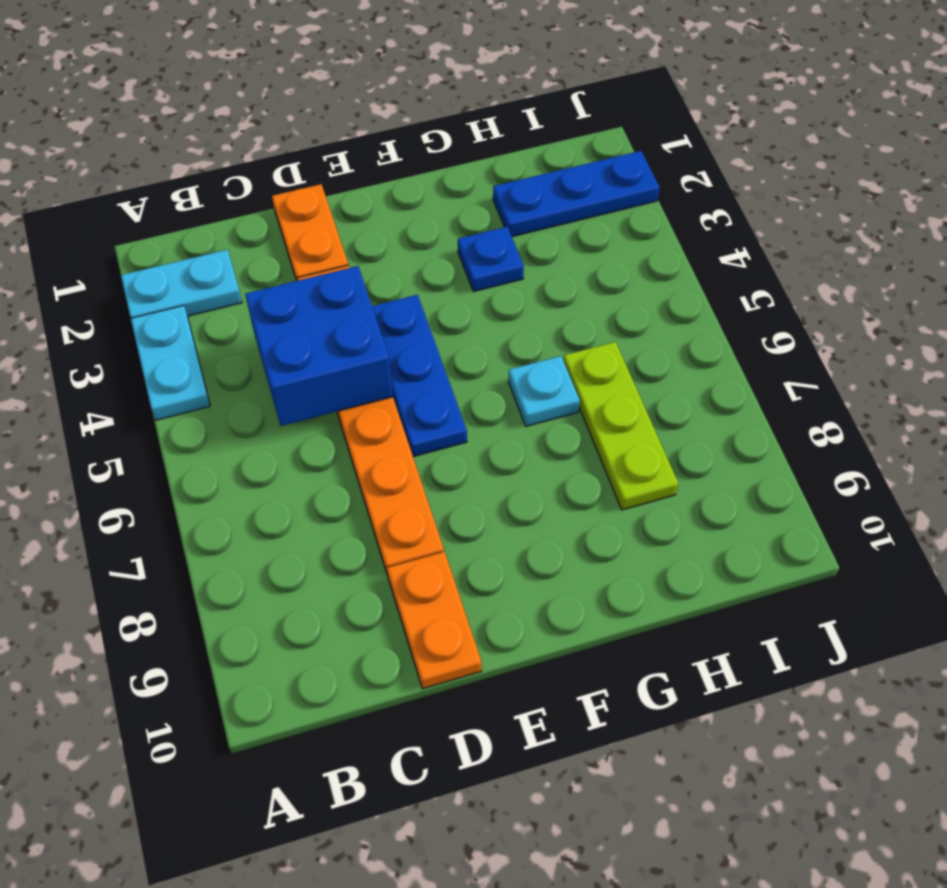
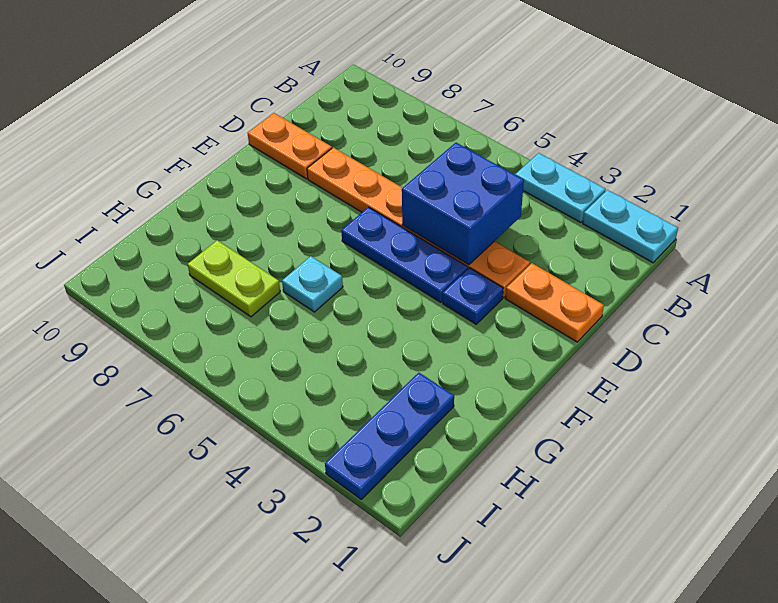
cyan 1x2 plate [121,250,242,318] -> cyan 1x2 plate turned to [583,190,678,263]
blue 1x1 plate [458,227,524,292] -> blue 1x1 plate moved to [443,268,503,324]
lime 1x3 plate [563,342,678,510] -> lime 1x2 plate [188,240,280,317]

